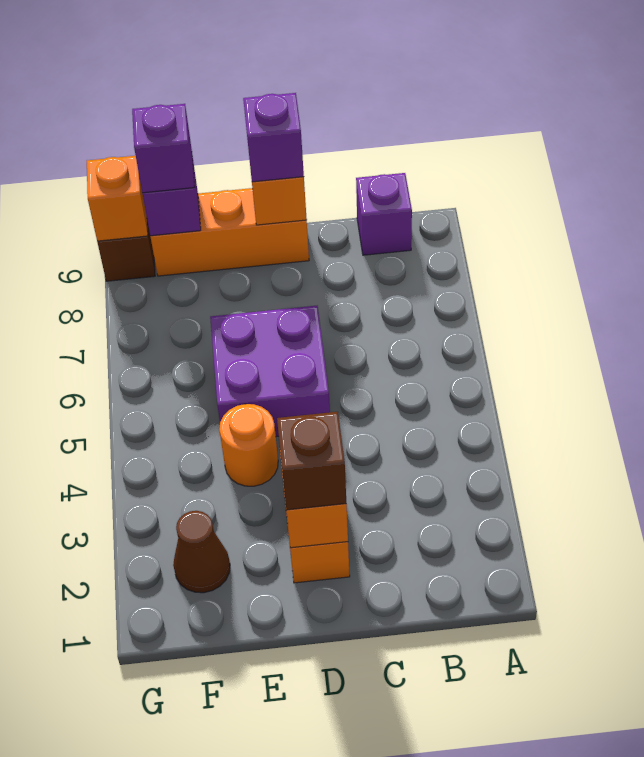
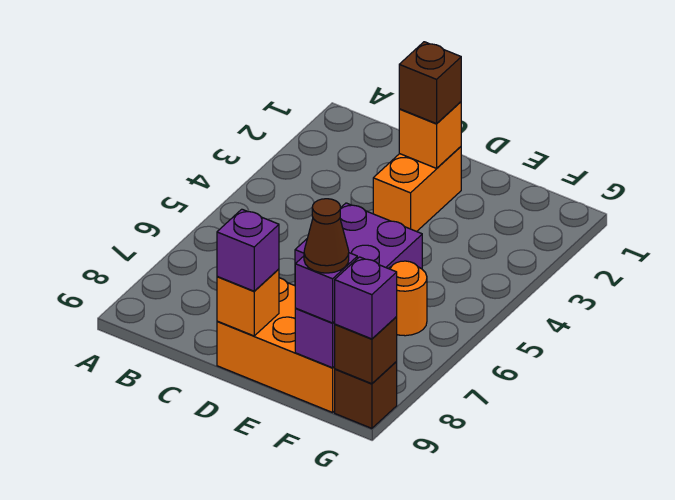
purple 1x1 brick [356,173,412,255] -> purple 1x1 brick moved to [335,257,397,339]
orange 1x3 brick [150,188,309,276] -> orange 2x3 brick [217,278,335,412]
orange 1x1 round brick [219,404,278,486] -> orange 1x1 round brick moved to [388,261,427,336]
brown 1x1 cone [173,511,230,593] -> brown 1x1 cone moved to [304,199,349,273]
orange 1x1 brick [87,156,148,241] -> brown 1x1 brick [334,317,397,384]

